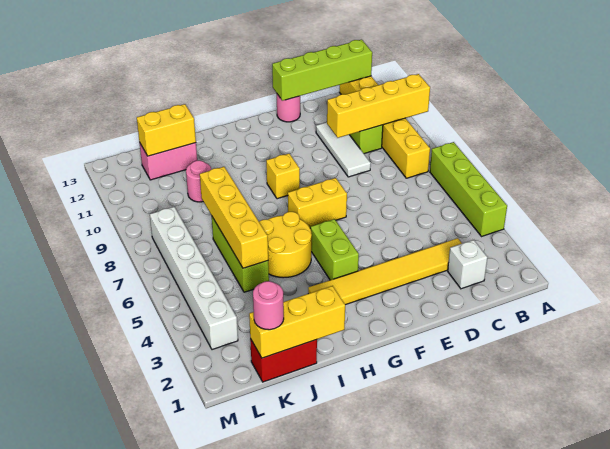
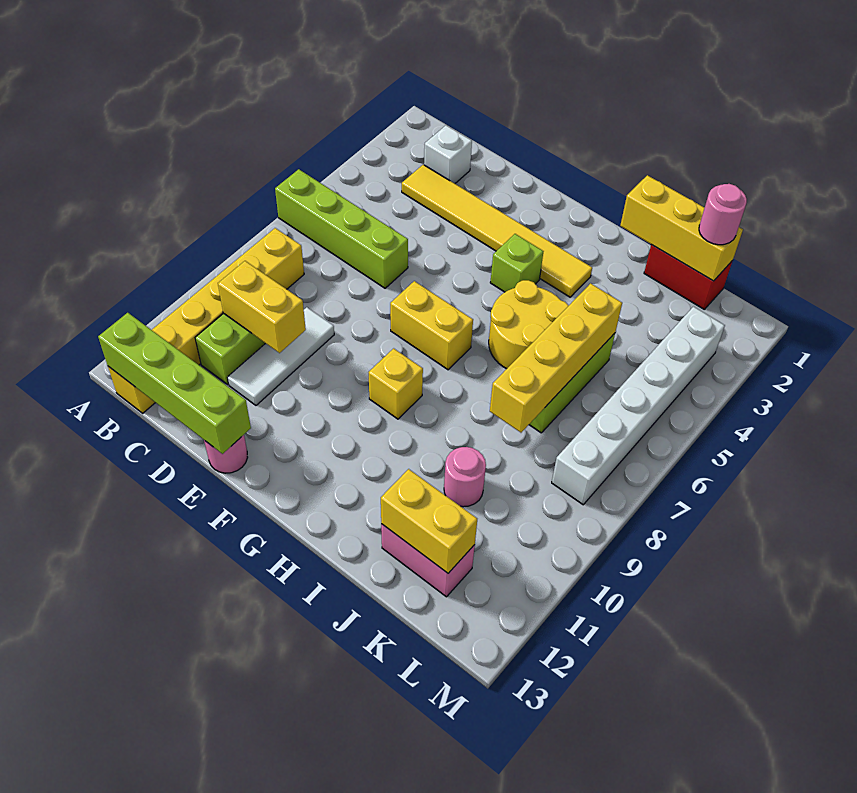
lime 1x4 brick [430,142,507,237] -> lime 1x4 brick turned to [275,169,408,288]
yellow 1x4 brick [327,74,430,138] -> yellow 1x2 brick [218,261,306,353]
lime 1x2 brick [311,219,359,280] -> lime 1x1 brick [490,234,543,292]

